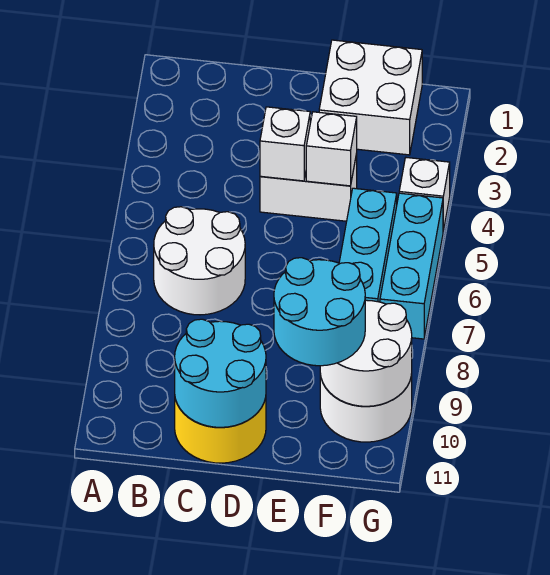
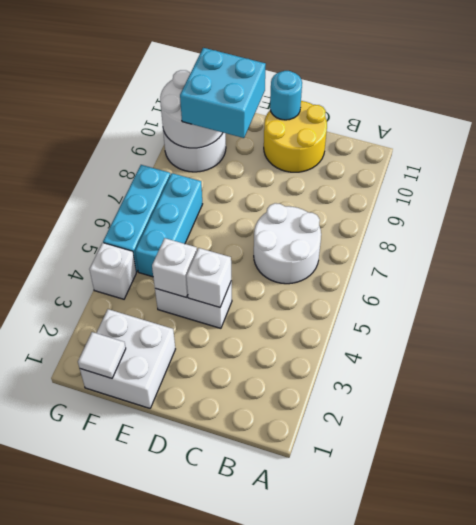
cyan 2x2 round brick [175,319,266,427] -> cyan 1x1 round brick [270,71,302,120]
cyan 2x2 round brick [274,258,365,366] -> cyan 2x2 brick [180,48,266,138]
none -> white 1x1 tile [78,332,126,378]

